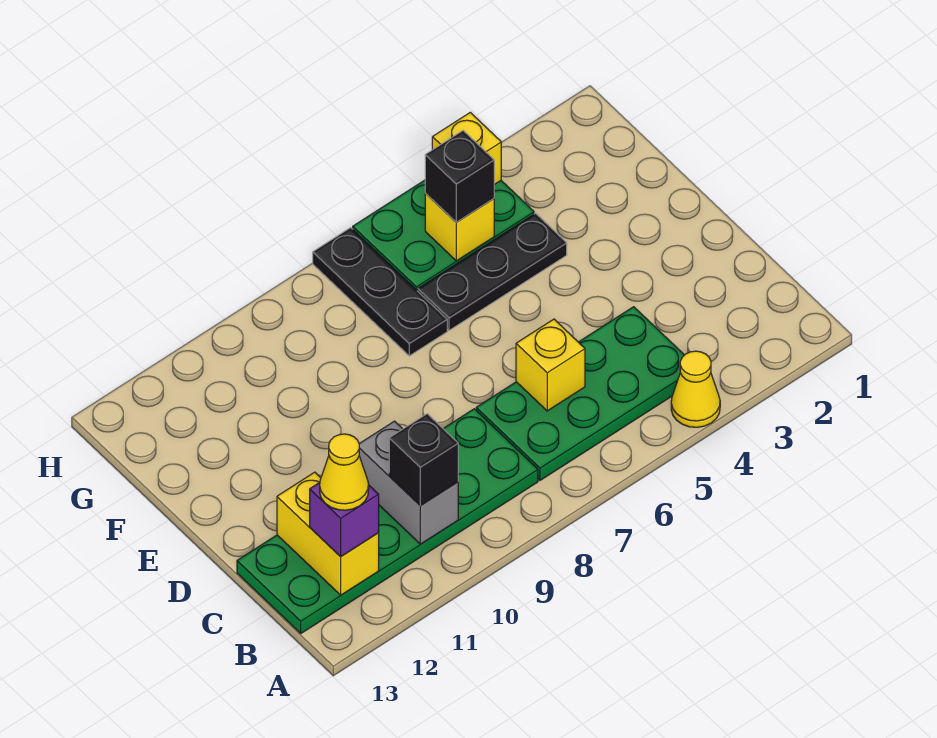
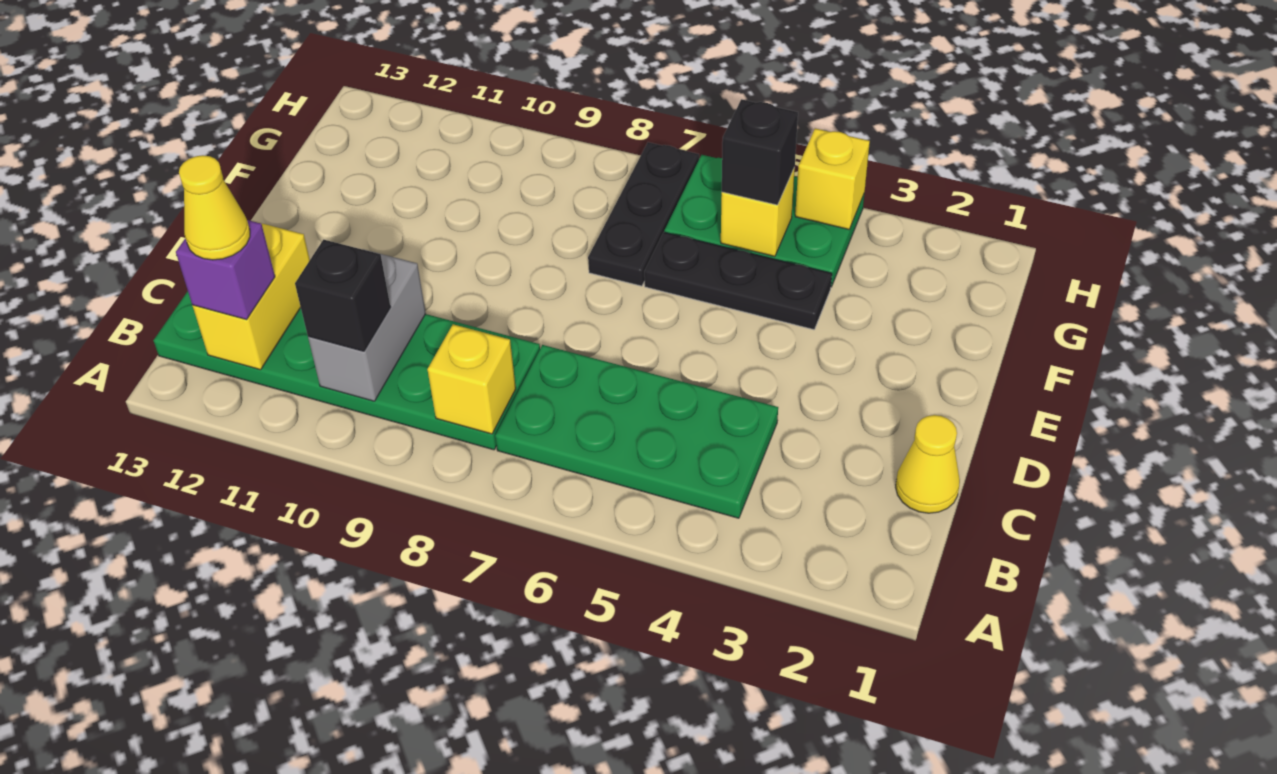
yellow 1x1 cone [671,351,720,427] -> yellow 1x1 cone moved to [895,415,960,513]
yellow 1x1 brick [516,319,585,411] -> yellow 1x1 brick moved to [427,324,516,434]

